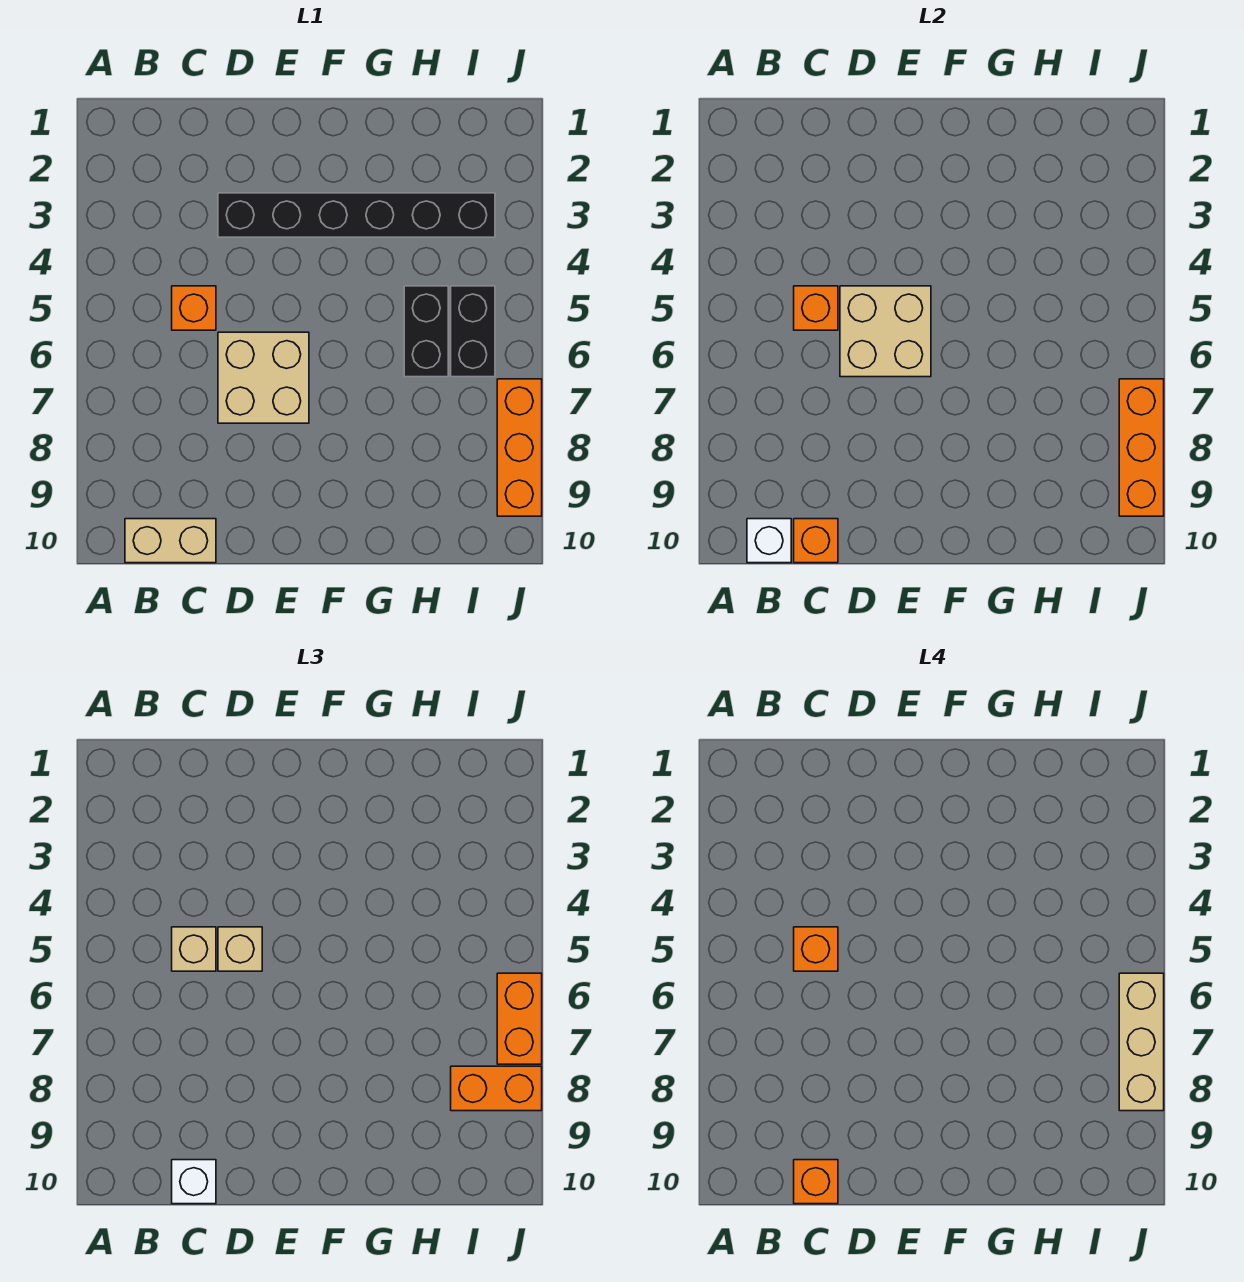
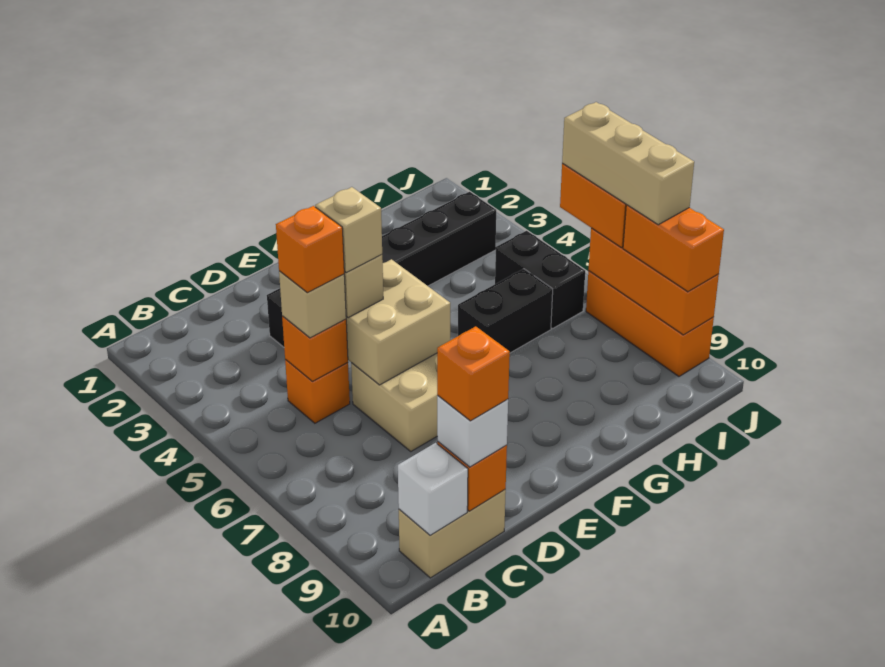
none -> tan 1x1 brick [315,187,382,272]
black 1x2 brick [404,286,448,377] -> black 1x2 brick turned to [458,269,553,353]
orange 1x2 brick [451,1066,542,1111] -> orange 1x2 brick turned to [623,205,724,292]

